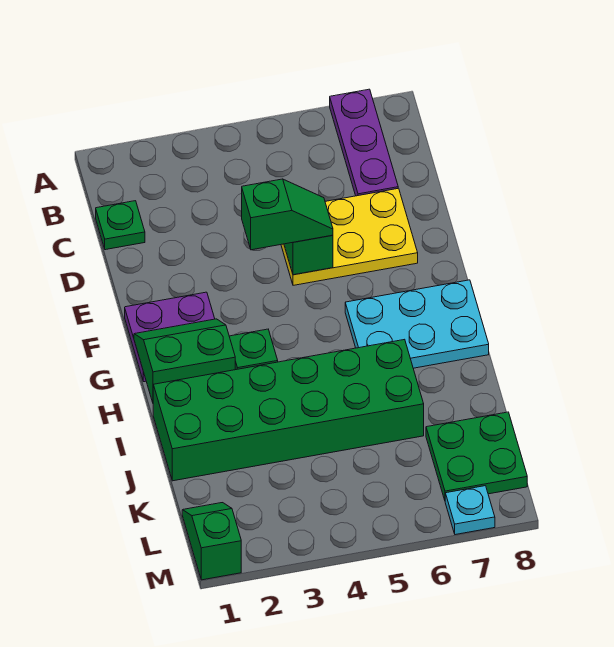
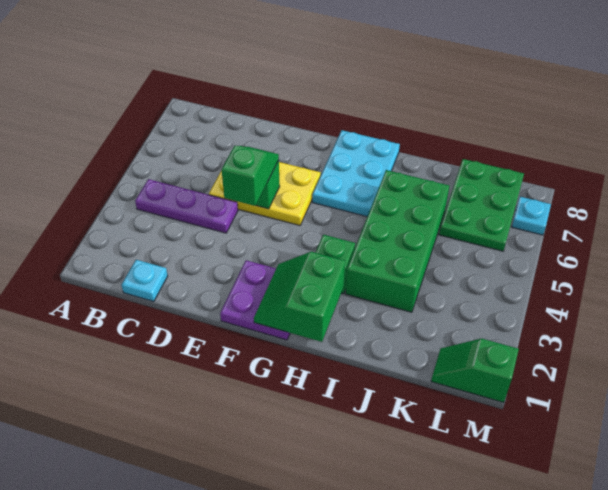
purple 1x3 plate [330,89,398,196] -> purple 1x3 plate moved to [135,179,238,233]
green 1x1 plate [96,201,145,250] -> cyan 1x1 plate [122,260,168,301]
yellow 2x3 plate [281,188,418,285] -> yellow 2x3 plate turned to [209,162,321,225]
green 2x6 brick [153,339,424,481] -> green 2x4 brick [345,170,449,312]
green 2x2 plate [426,412,527,500] -> green 2x3 plate [439,159,524,251]

